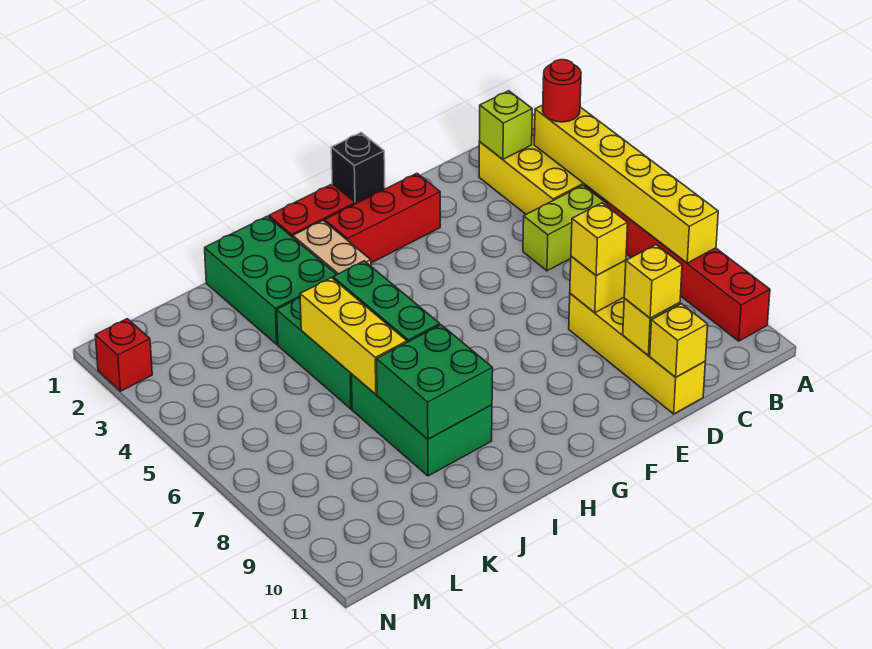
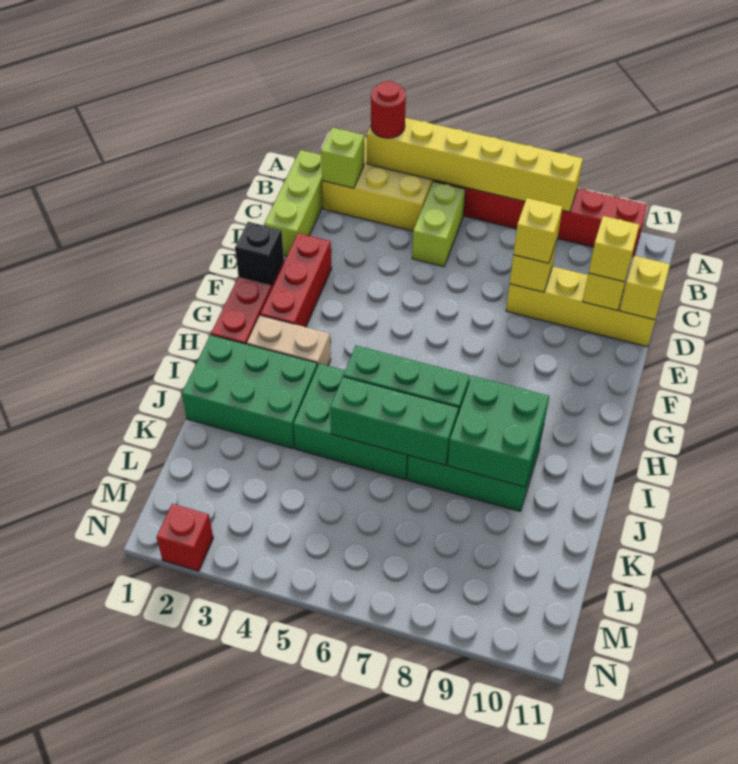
none -> lime 1x3 brick [264,150,323,256]
yellow 1x3 brick [300,278,407,394] -> green 1x3 brick [330,377,459,465]

